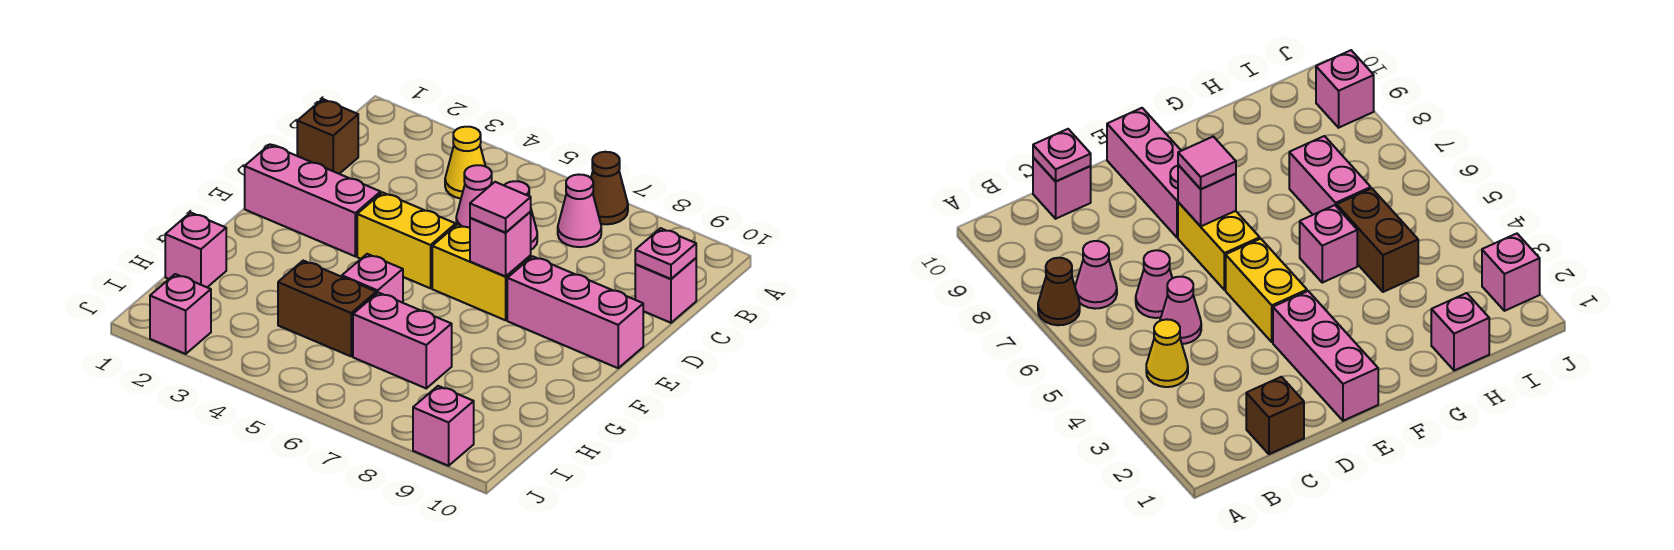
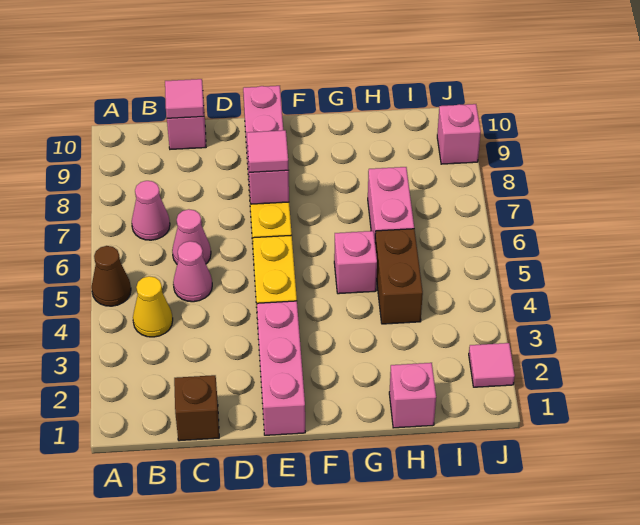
brown 1x1 cone [591,152,628,224] -> brown 1x1 cone moved to [91,246,131,306]
pink 1x1 plate [635,228,696,279] -> pink 1x1 tile [165,79,204,118]
pink 1x1 brick [150,274,211,354] -> pink 1x1 tile [469,343,515,387]

